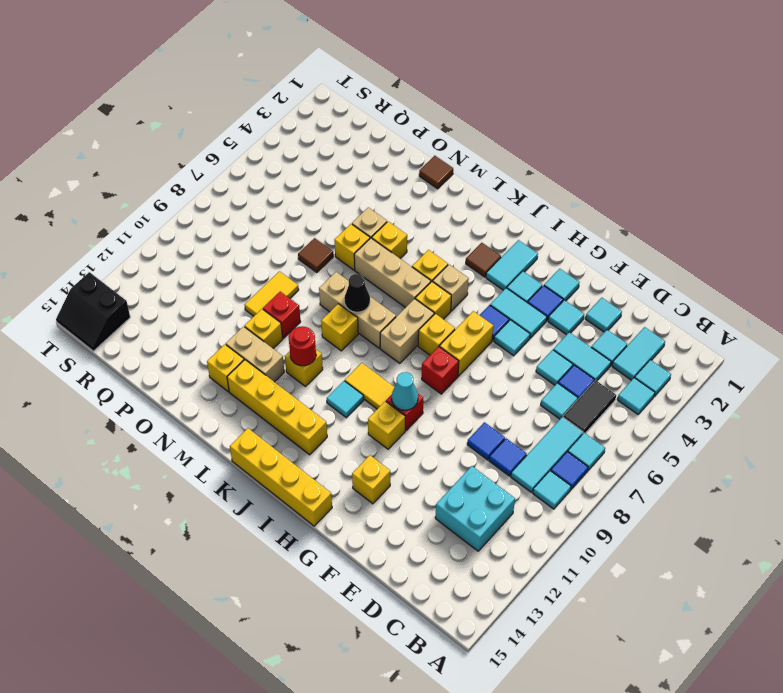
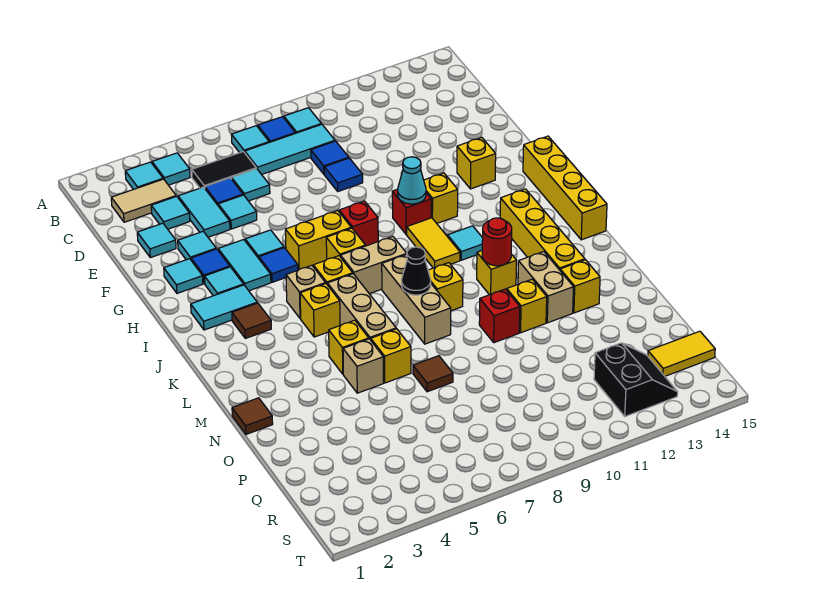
cyan 1x2 tile [612,327,665,380] -> tan 1x2 tile [111,179,176,222]
cyan 2x2 brick [435,466,515,551] -> none
yellow 1x2 tile [245,271,299,316] -> yellow 1x2 tile moved to [648,331,715,376]
black 2x2 slope [56,272,130,351] -> black 2x2 slope moved to [594,343,678,416]

